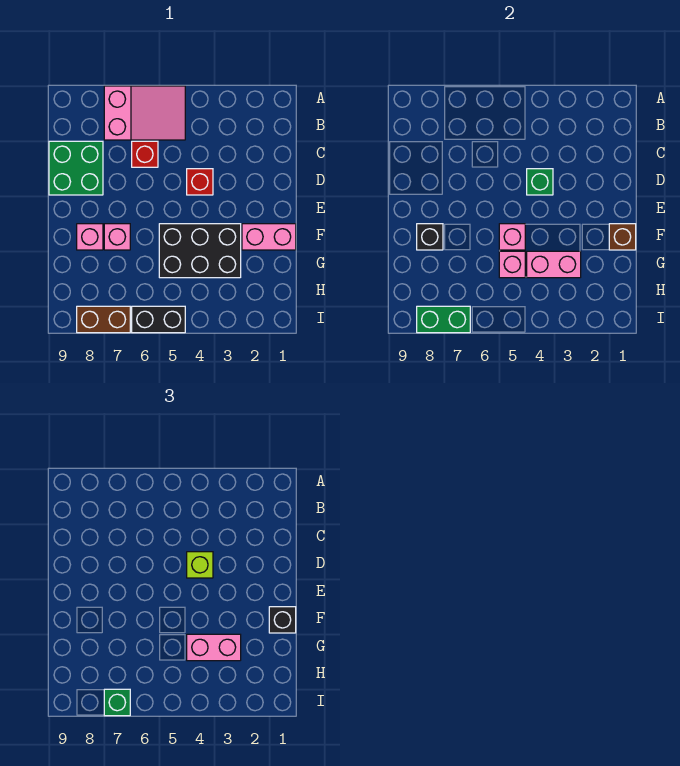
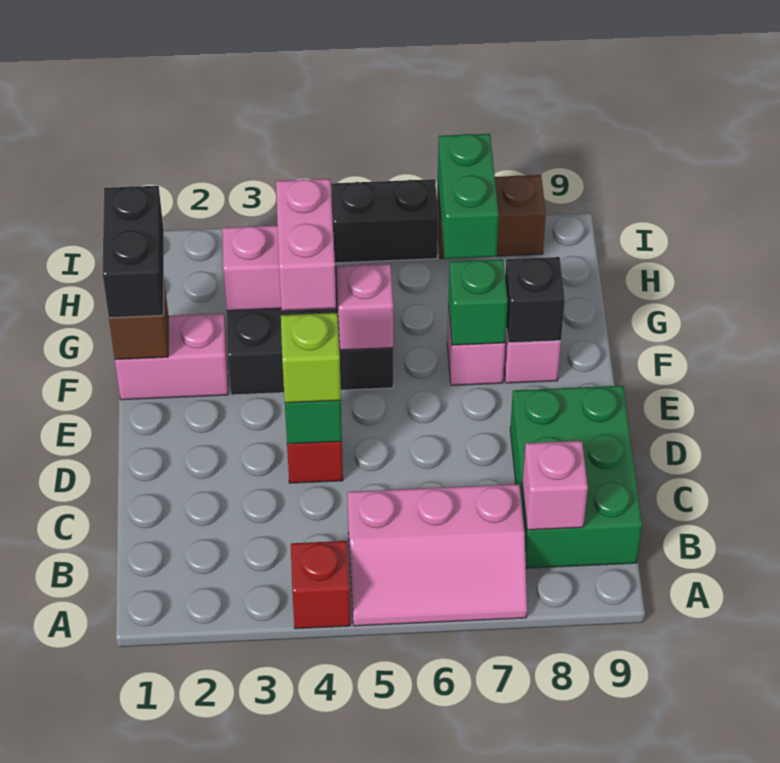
pink 2x3 slope [104,86,185,140] -> pink 2x3 slope turned to [347,484,527,626]
red 1x1 brick [132,141,158,167] -> red 1x1 brick moved to [291,541,350,629]
green 2x2 brick [49,141,103,195] -> green 2x3 brick [510,386,642,568]
black 1x1 brick [269,607,296,633] -> black 1x2 brick [103,186,164,318]
pink 1x2 brick [187,634,241,661] -> pink 1x2 brick turned to [276,179,336,310]
pink 1x1 brick [499,251,525,278] -> pink 1x1 brick moved to [522,441,588,530]
green 1x2 brick [417,306,470,333] -> green 1x2 brick turned to [438,134,499,259]
green 1x1 brick [104,689,130,716] -> green 1x1 brick moved to [448,259,508,345]

